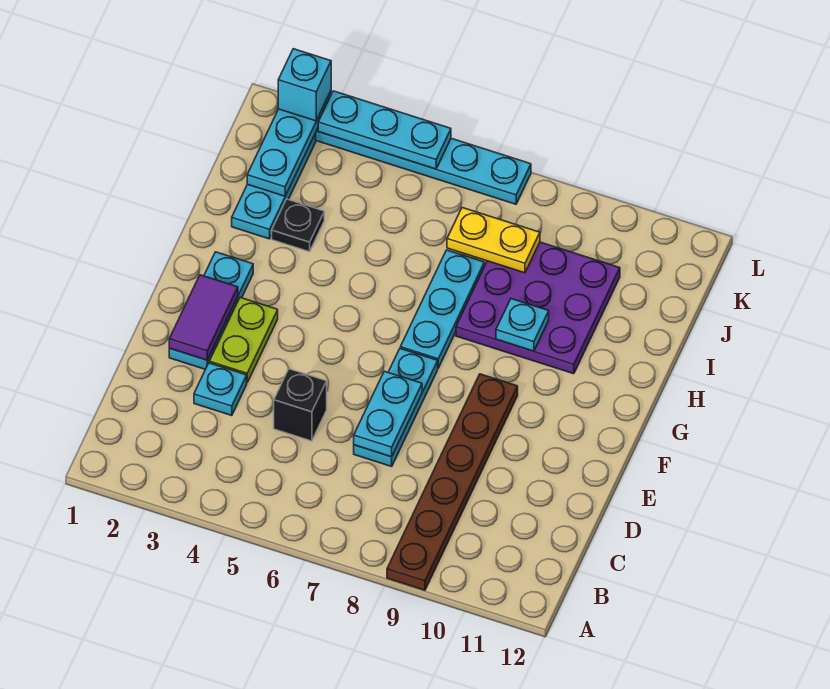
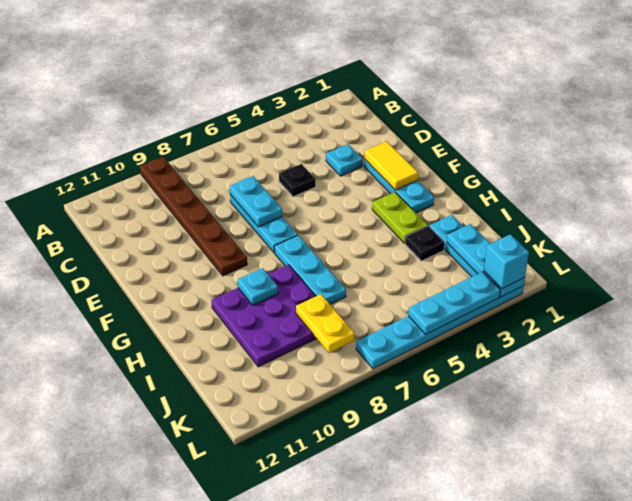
black 1x1 brick [274,369,327,441] -> black 1x1 plate [279,164,316,197]
purple 1x2 tile [169,275,238,360] -> yellow 1x2 tile [365,141,418,190]
lime 1x2 plate [209,298,278,382] -> lime 1x2 plate moved to [372,192,428,243]
yellow 1x2 plate [447,208,540,273] -> yellow 1x2 plate turned to [296,294,355,353]

